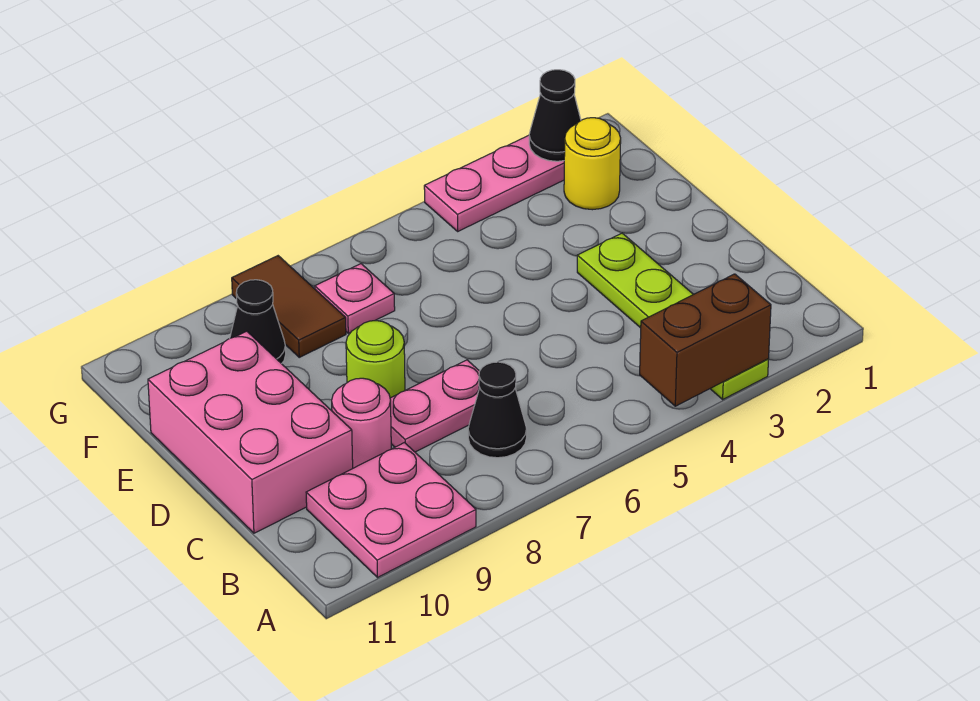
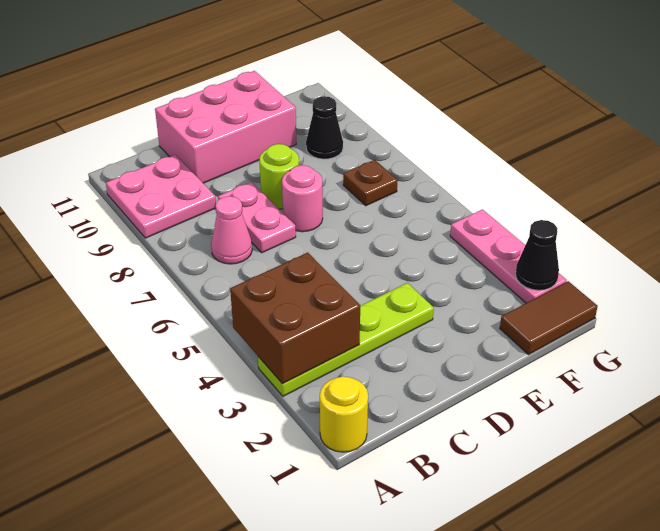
brown 1x2 brick [640,274,771,406] -> brown 2x2 brick [230,253,360,384]
black 1x1 cone [468,362,527,458] -> pink 1x1 cone [211,196,252,264]
pink 1x1 round brick [332,378,391,468] -> pink 1x1 round brick moved to [282,165,323,232]
yellow 1x1 round brick [564,118,621,210] -> yellow 1x1 round brick moved to [320,376,368,452]
pink 1x1 plate [315,264,395,333] -> brown 1x1 plate [343,160,398,206]
brown 1x2 tile [232,256,346,357] -> brown 1x2 tile moved to [500,281,598,355]

